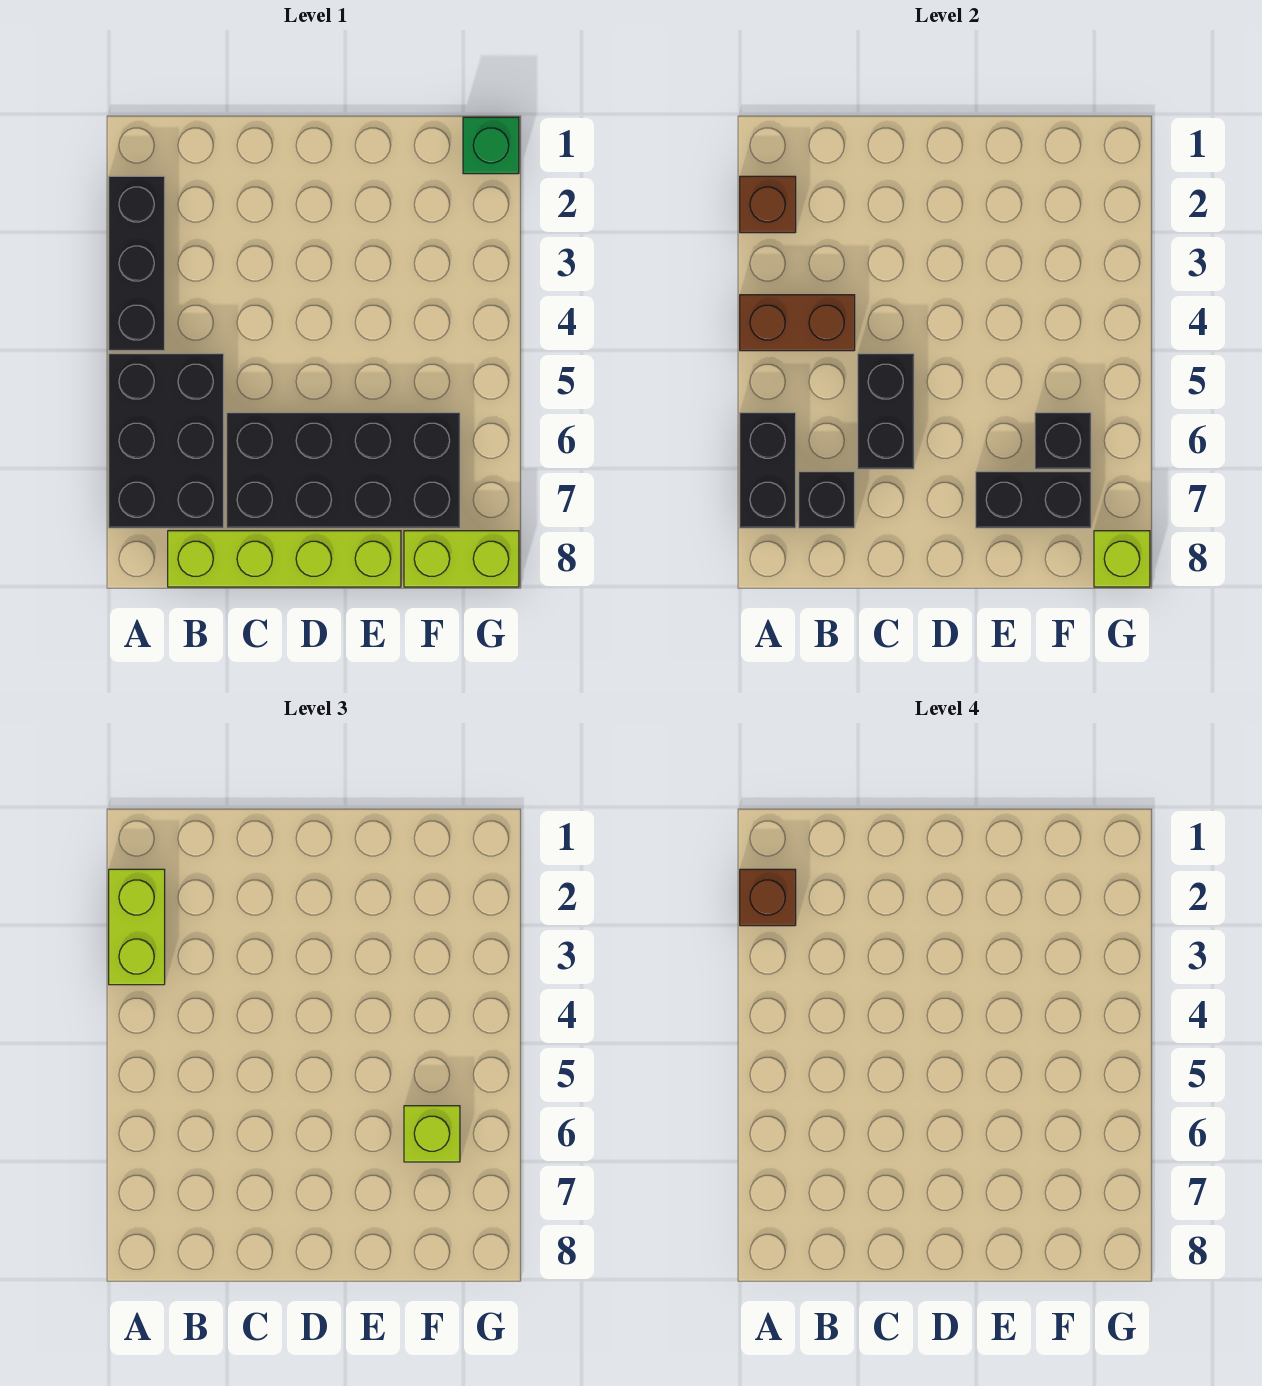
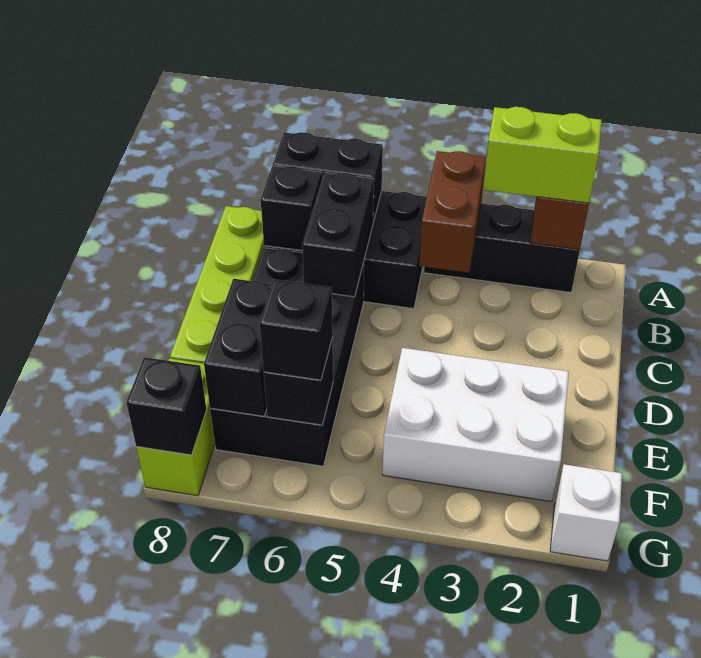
brown 1x1 brick [740,869,796,926] -> none
black 1x2 brick [858,354,914,469] -> black 1x2 brick turned to [302,172,374,297]
none -> white 2x3 brick [382,348,569,502]
lime 1x1 brick [404,1106,460,1162] -> black 1x1 brick [259,279,333,380]
green 1x1 brick [463,117,519,174] -> white 1x1 brick [550,464,622,561]
lime 1x1 brick [1094,531,1150,587] -> black 1x1 brick [126,357,207,455]

